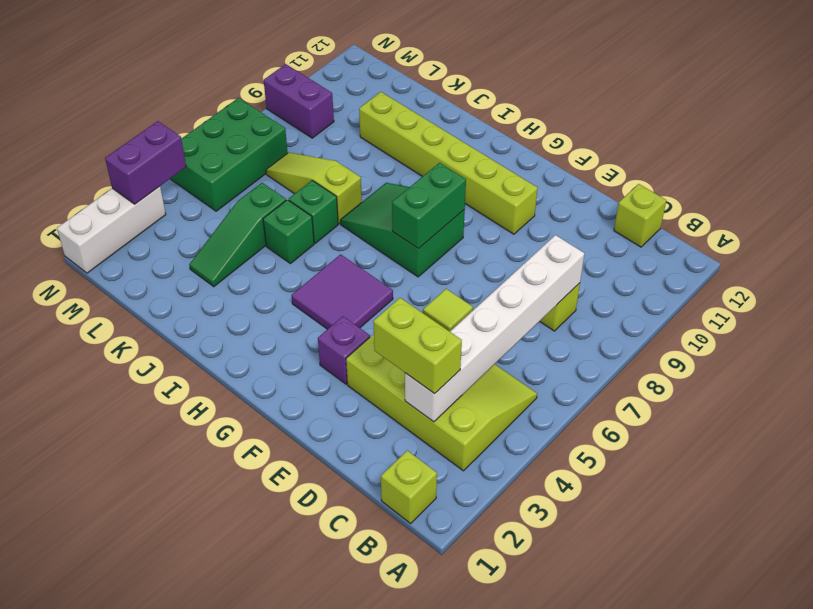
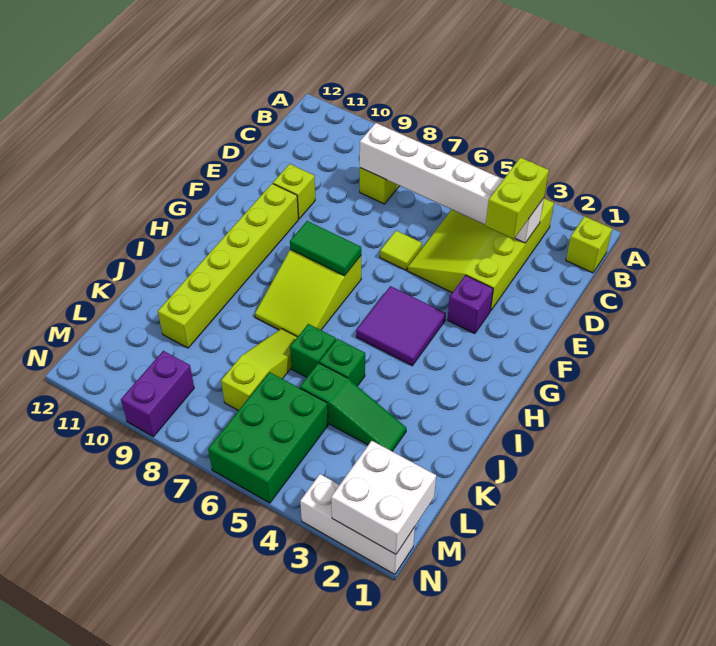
lime 1x1 brick [614,184,666,247] -> lime 1x1 brick moved to [273,164,315,219]
green 2x3 slope [340,183,465,277] -> lime 2x3 slope [255,249,361,337]
green 1x2 brick [392,163,466,249] -> green 1x2 tile [290,221,361,276]
lime 1x3 slope [266,153,362,224] -> lime 1x3 slope turned to [221,329,297,410]
none -> white 2x2 brick [331,441,436,554]
green 2x3 brick [170,98,288,211] -> green 2x3 brick turned to [208,372,328,503]
purple 1x2 brick [105,121,186,204] -> none

